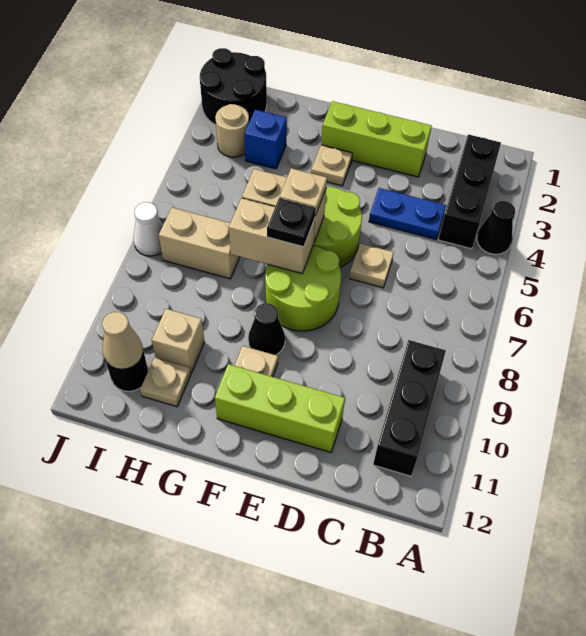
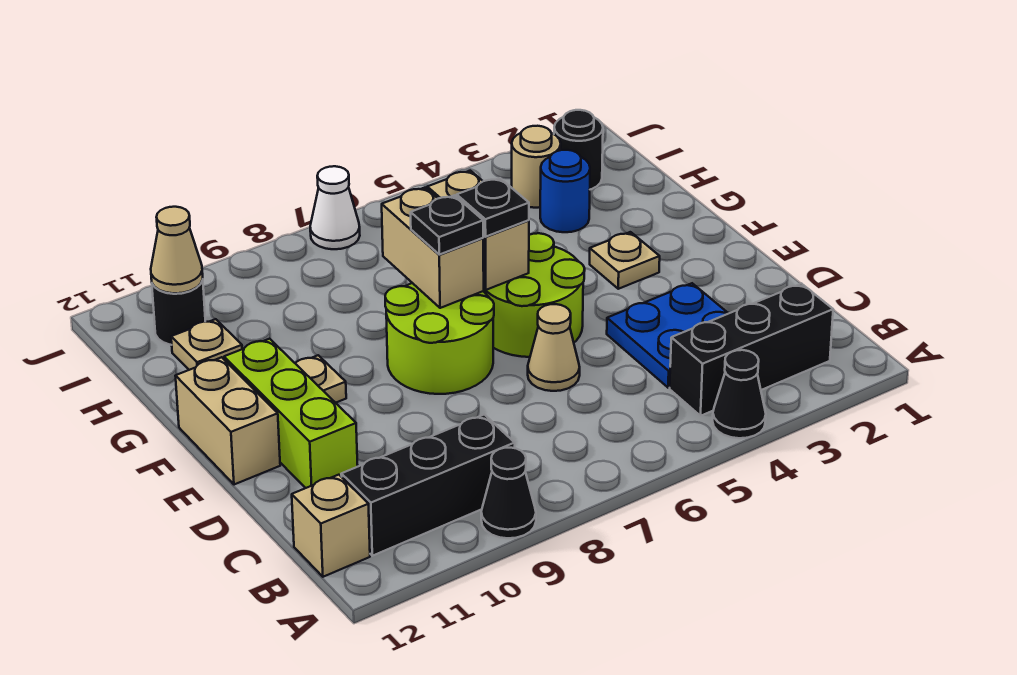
blue 1x2 plate [369,188,446,239] -> blue 2x2 plate [607,283,729,388]
lime 1x3 brick [321,101,432,177] -> none
tan 1x1 plate [350,243,394,288] -> tan 1x1 cone [528,304,580,391]
tan 1x1 plate [280,168,327,216] -> black 1x1 plate [457,178,529,237]
black 1x1 cone [248,303,285,355] -> black 1x1 cone moved to [481,448,536,538]
blue 1x1 brick [244,110,287,169] -> blue 1x1 round brick [540,150,590,232]
tan 1x2 brick [159,207,240,279] -> tan 1x2 brick moved to [176,357,280,485]
tan 1x1 brick [152,309,204,373] -> tan 1x1 brick moved to [292,475,370,577]
black 2x2 round brick [200,48,267,125] -> black 1x1 round brick [554,110,603,189]

